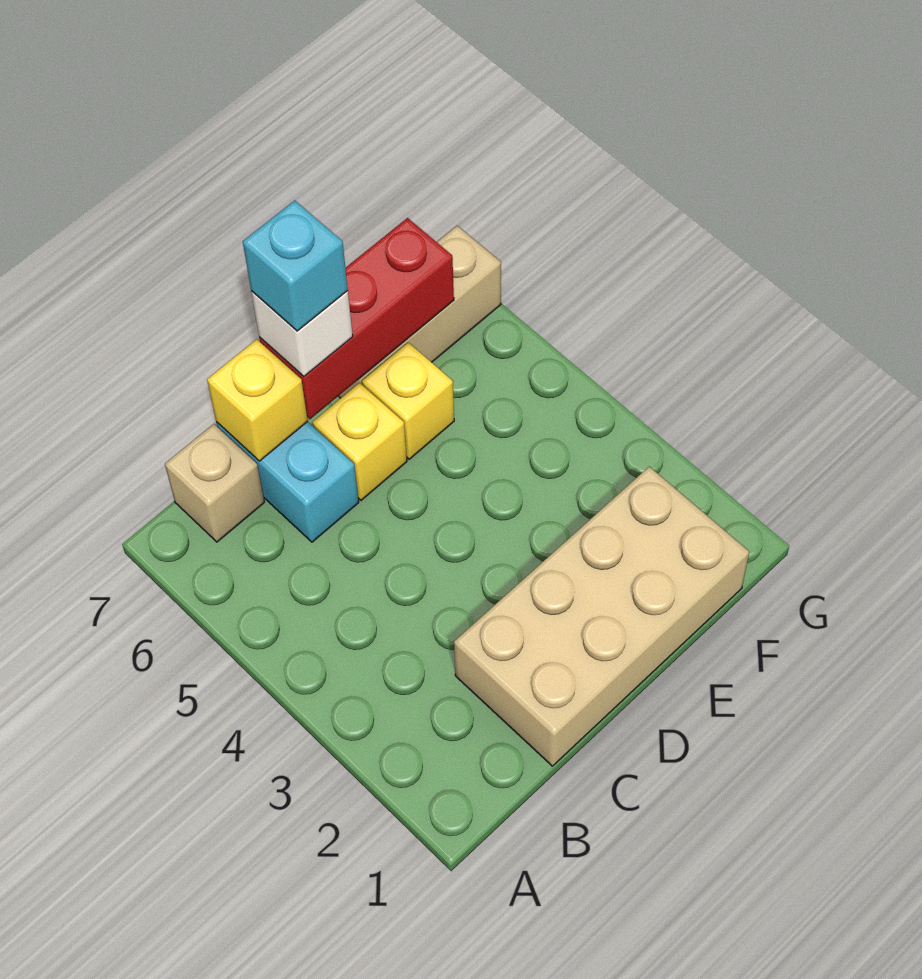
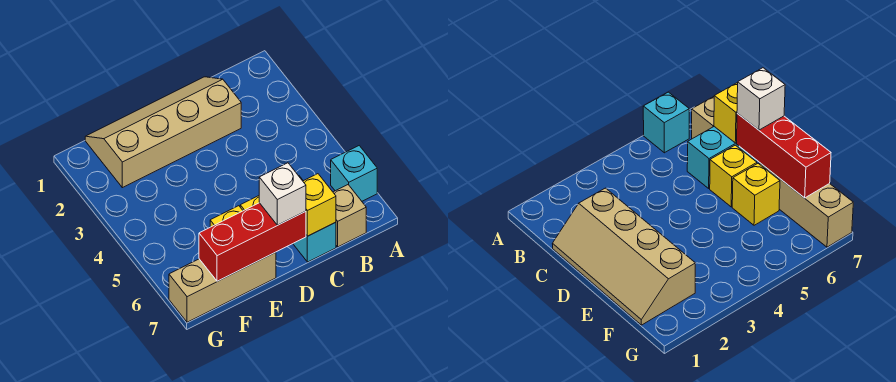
tan 2x4 brick [454,467,749,766] -> tan 2x4 slope [85,77,241,188]
cyan 1x1 brick [243,201,348,331] -> cyan 1x1 brick moved to [331,146,377,201]

